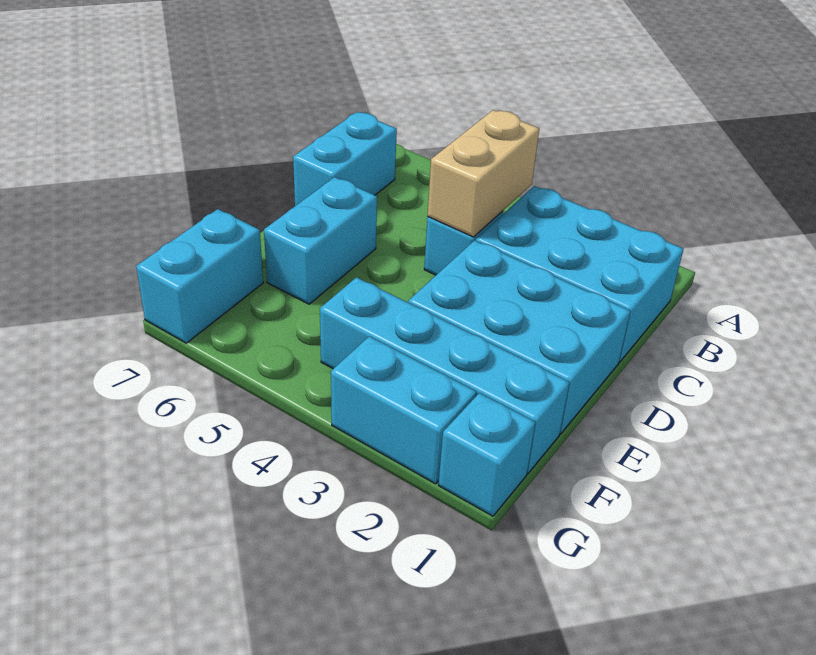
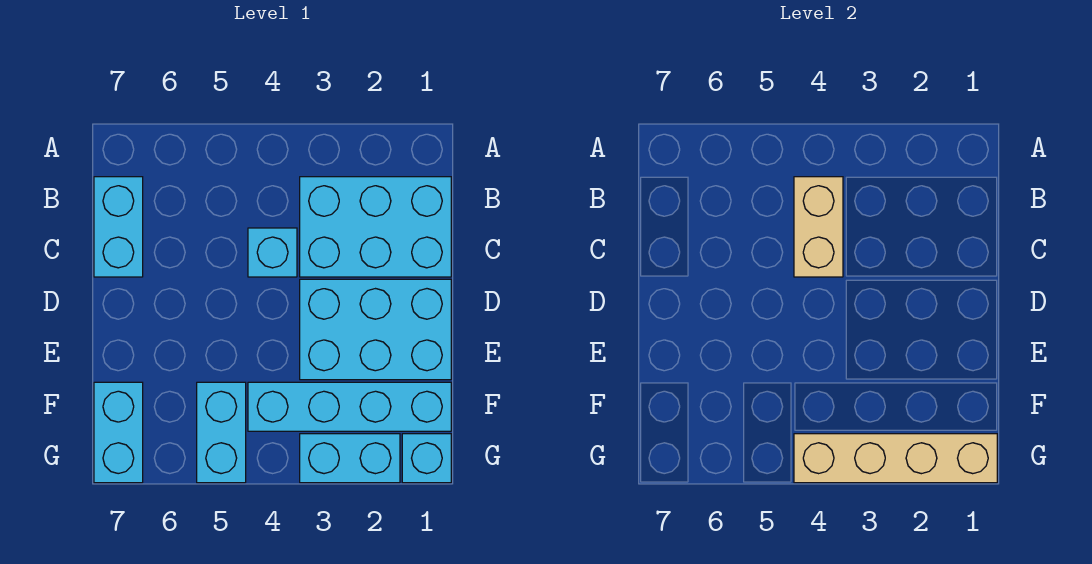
cyan 1x2 brick [264,177,377,304] -> cyan 1x2 brick moved to [197,382,246,483]
none -> tan 1x4 brick [794,434,997,483]

